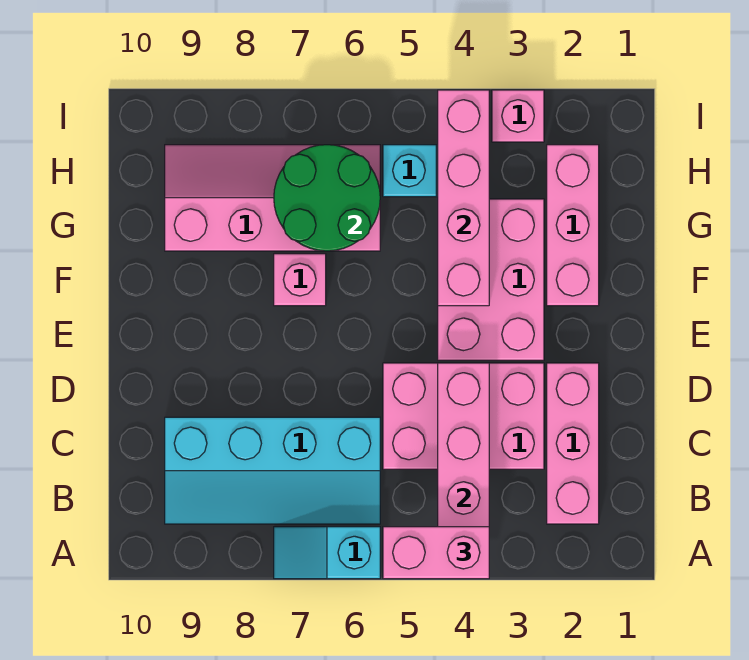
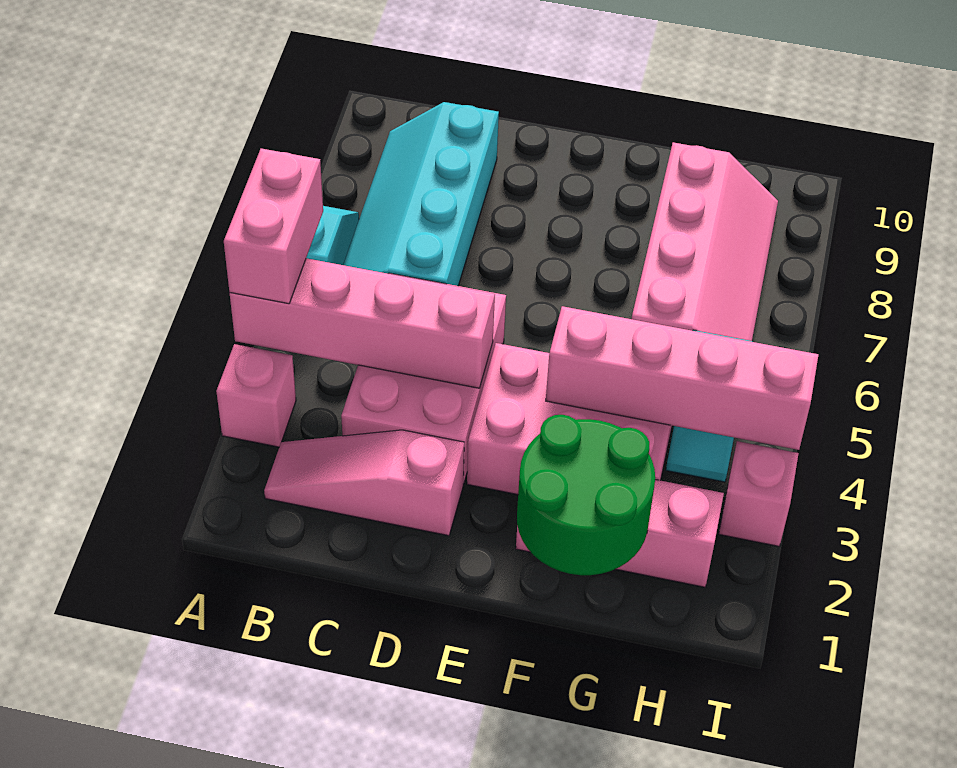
pink 1x3 brick [547,363,599,524] -> pink 1x3 slope [264,430,464,536]
pink 1x1 brick [274,254,326,306] -> pink 1x1 brick moved to [216,344,296,447]
green 2x2 round brick [274,145,380,251] -> green 2x2 round brick moved to [517,415,655,575]

